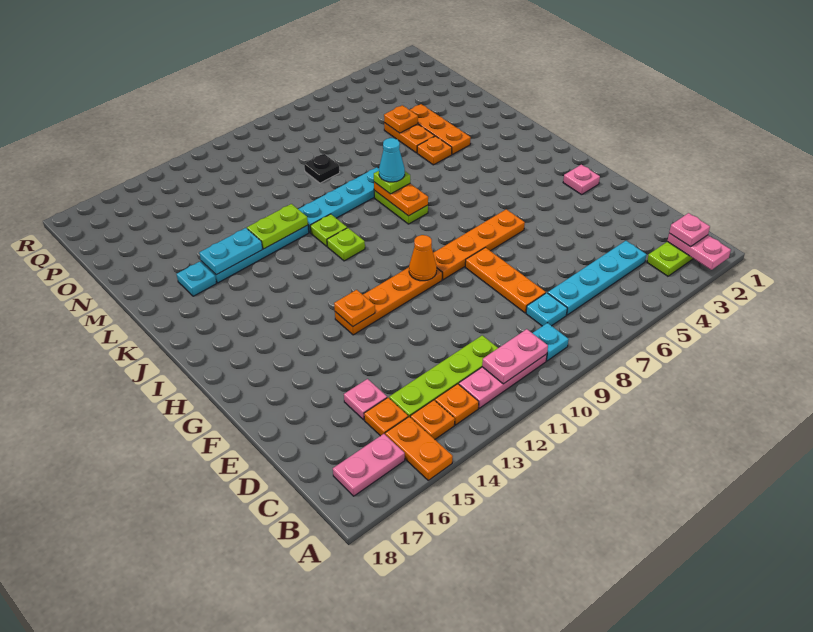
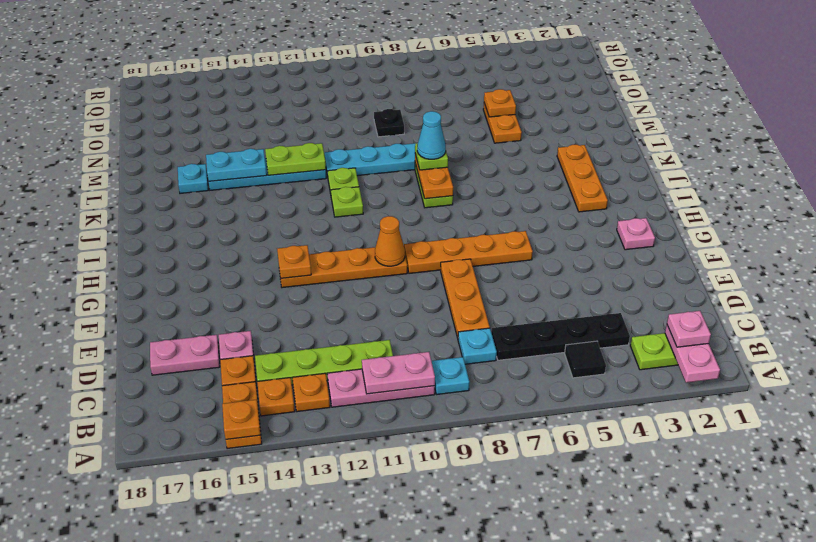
none -> black 1x1 tile [565,341,606,378]
pink 1x2 plate [333,434,405,496] -> pink 1x2 plate moved to [150,335,220,375]
cyan 1x4 plate [548,241,647,315] -> black 1x4 plate [491,313,630,360]
orange 1x3 plate [410,104,471,154] -> orange 1x3 plate moved to [557,145,608,212]
orange 1x1 plate [417,136,452,165] -> orange 1x1 plate moved to [222,399,260,439]

